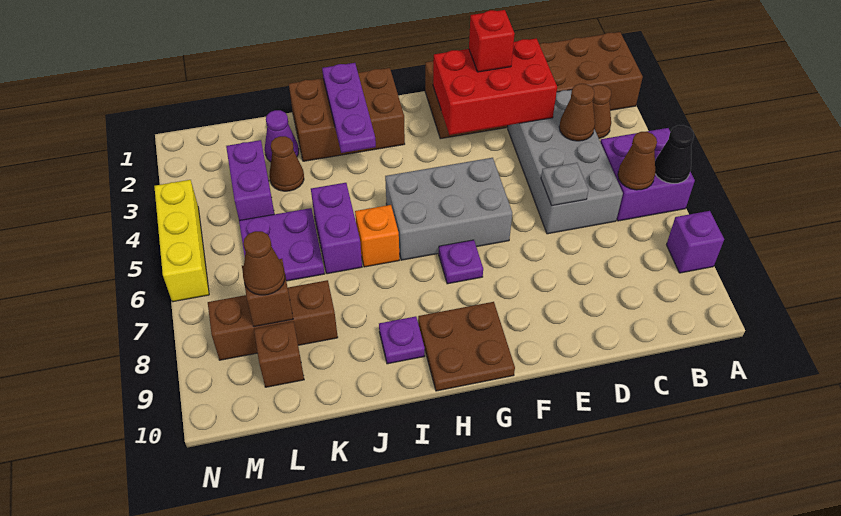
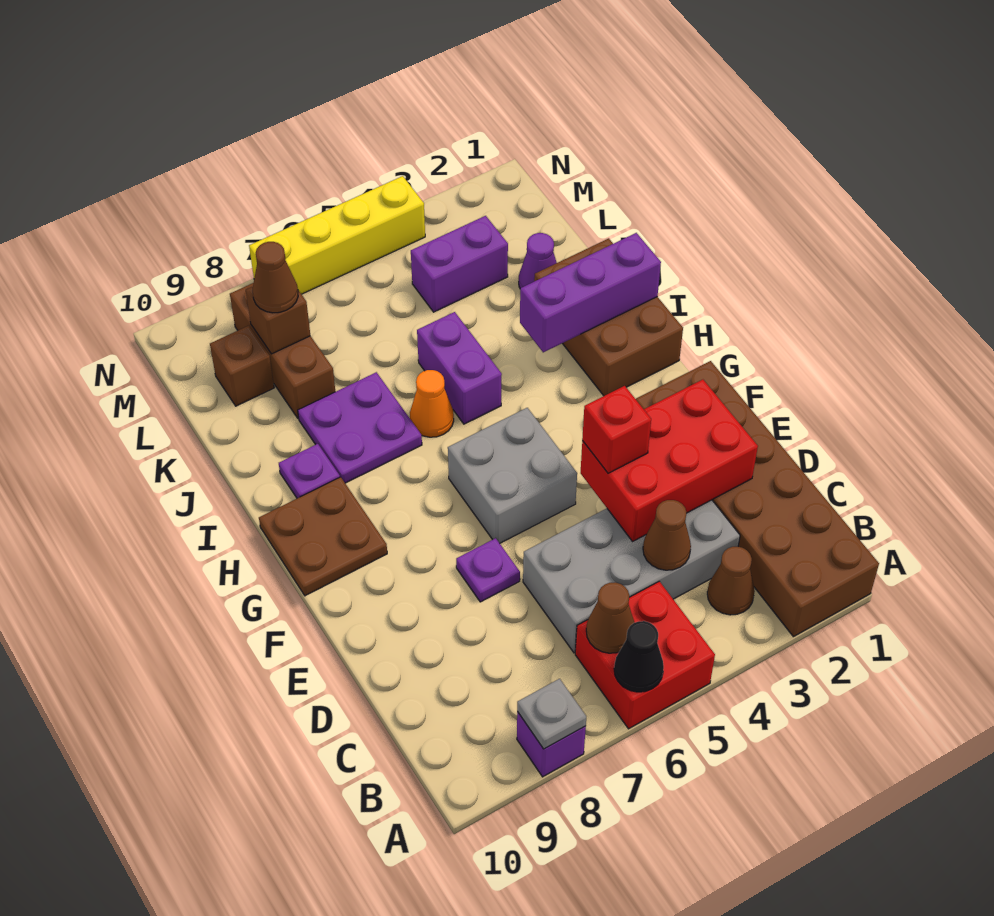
purple 2x2 brick [600,128,695,221] -> red 2x2 brick [575,581,715,729]
red 2x3 brick [433,38,557,135] -> red 2x3 brick turned to [581,380,758,541]
grey 1x1 plate [541,163,588,206] -> grey 1x1 plate moved to [517,679,586,749]
red 1x1 brick [469,10,515,72] -> red 1x1 brick moved to [582,386,651,473]
grey 2x3 brick [385,158,512,260] -> grey 2x2 brick [448,408,577,543]
purple 1x1 plate [439,240,483,284] -> purple 1x1 plate moved to [456,538,520,602]
purple 1x3 plate [322,63,376,153] -> purple 1x3 brick [520,233,661,352]
orange 1x1 brick [355,205,399,267] -> orange 1x1 cone [410,370,454,437]
purple 1x2 brick [311,183,362,274] -> purple 1x2 brick turned to [417,312,502,424]
brown 1x1 cone [269,136,304,191] -> none
purple 2x2 plate [239,208,324,281] -> purple 2x2 plate moved to [298,372,422,483]
yellow 1x3 brick [154,180,209,302] -> yellow 1x4 brick [249,176,425,294]

